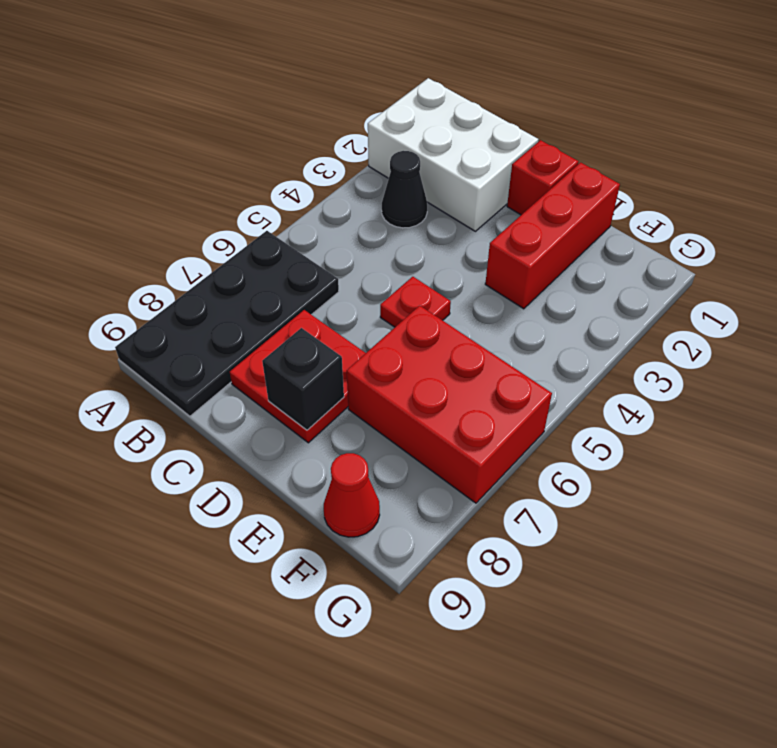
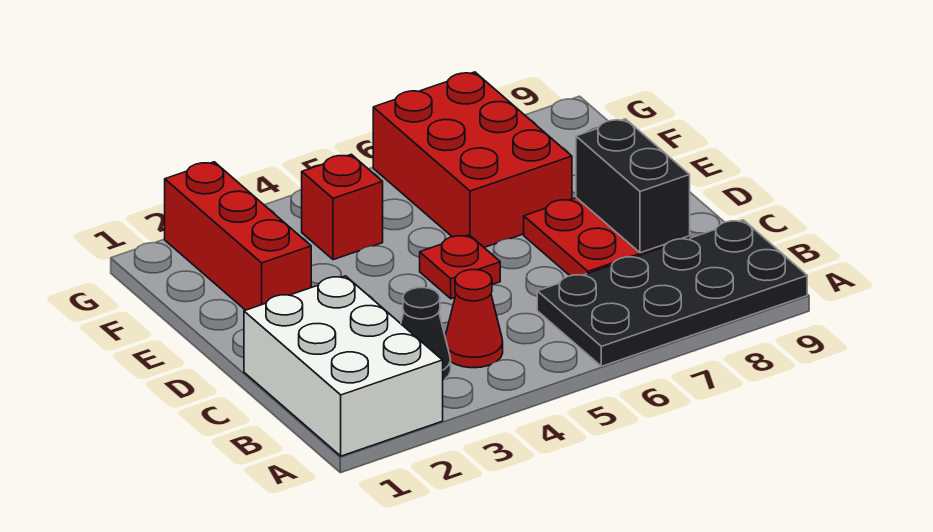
red 1x1 brick [507,140,579,215] -> red 1x1 brick moved to [302,154,383,260]
black 1x1 brick [262,328,344,430] -> black 1x2 brick [576,119,690,253]
red 1x3 brick [485,162,620,309] -> red 1x3 brick turned to [165,162,311,310]
red 1x1 cone [324,453,380,537] -> red 1x1 cone moved to [445,270,503,368]

